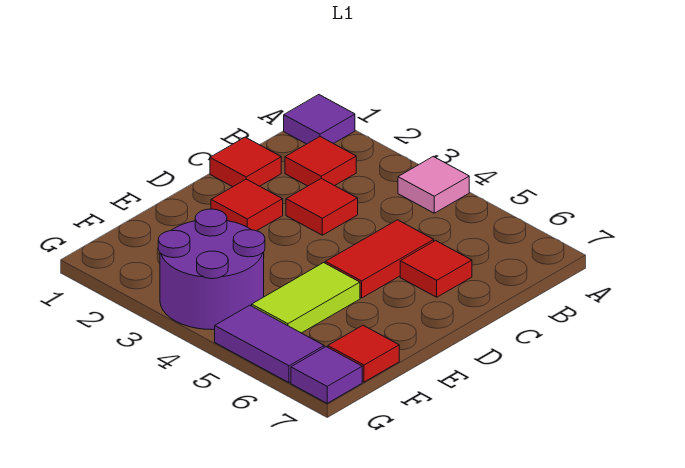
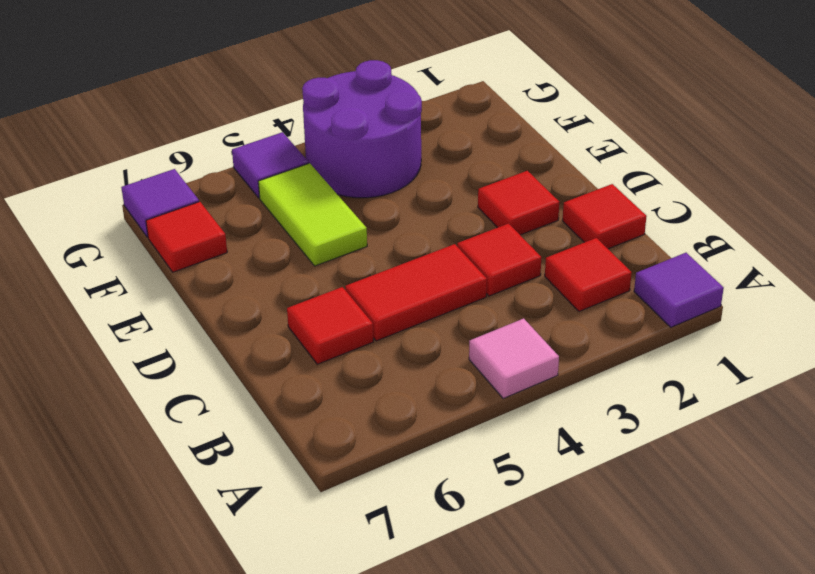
red 1x2 tile [325,220,434,298] -> red 1x2 tile turned to [345,244,487,341]
purple 1x2 tile [215,305,324,383] -> purple 1x1 tile [232,132,309,198]

